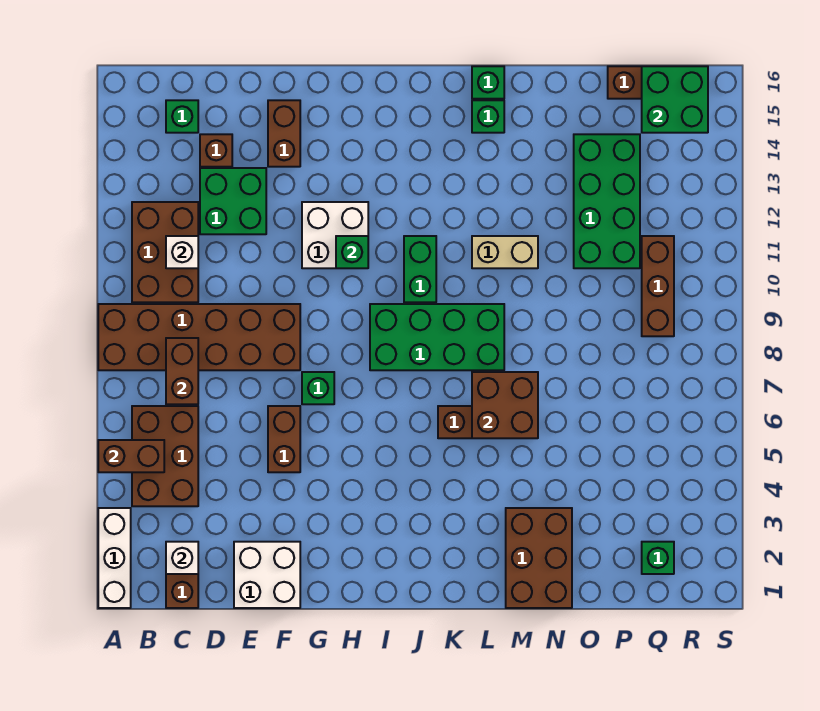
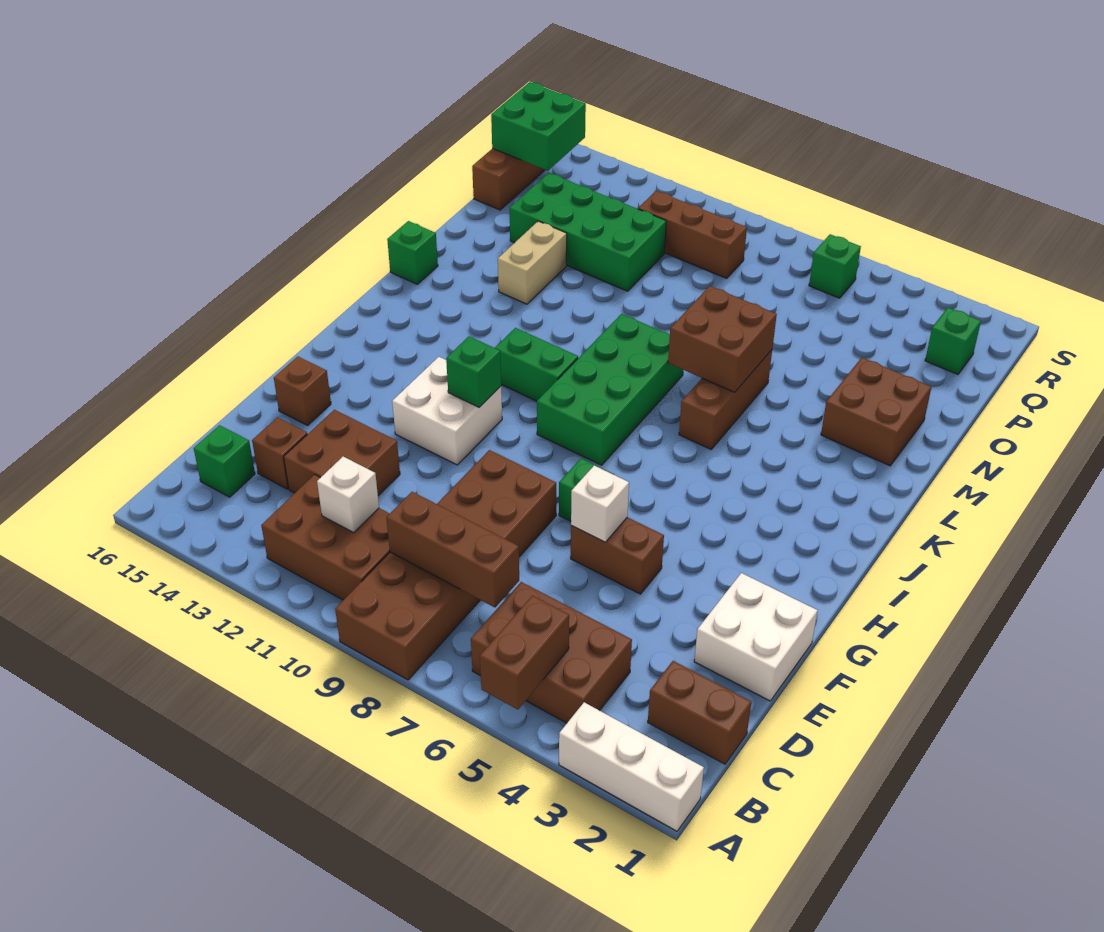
white 1x1 brick [166,542,198,574] -> white 1x1 brick moved to [571,466,629,542]
brown 1x2 brick [166,338,198,404] -> brown 1x3 brick [386,492,519,607]
green 2x2 brick [200,168,266,234] -> brown 2x2 brick [284,410,400,496]
brown 1x2 brick [268,100,300,167] -> brown 1x1 brick [274,357,331,425]
tan 1x2 brick [472,236,538,268] -> tan 1x2 brick moved to [498,221,567,304]
green 1x1 brick [472,100,504,133] -> green 1x1 brick moved to [809,234,861,298]
brown 2x3 brick [506,508,572,608] -> brown 2x2 brick [821,358,931,466]

